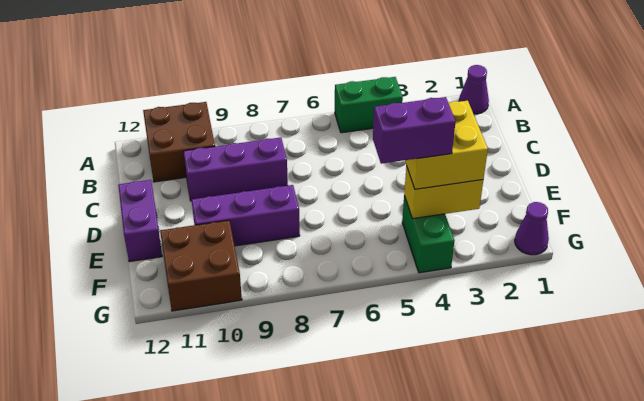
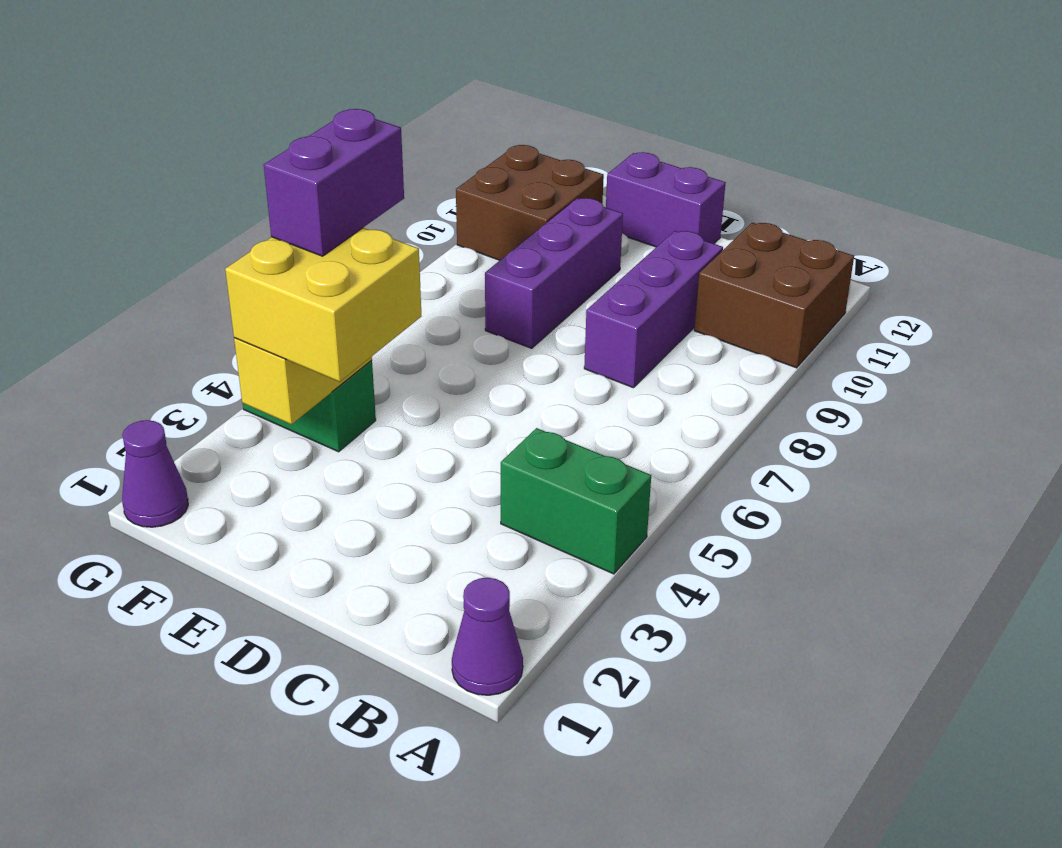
green 1x2 brick [335,77,403,133] -> green 1x2 brick turned to [501,428,651,574]

